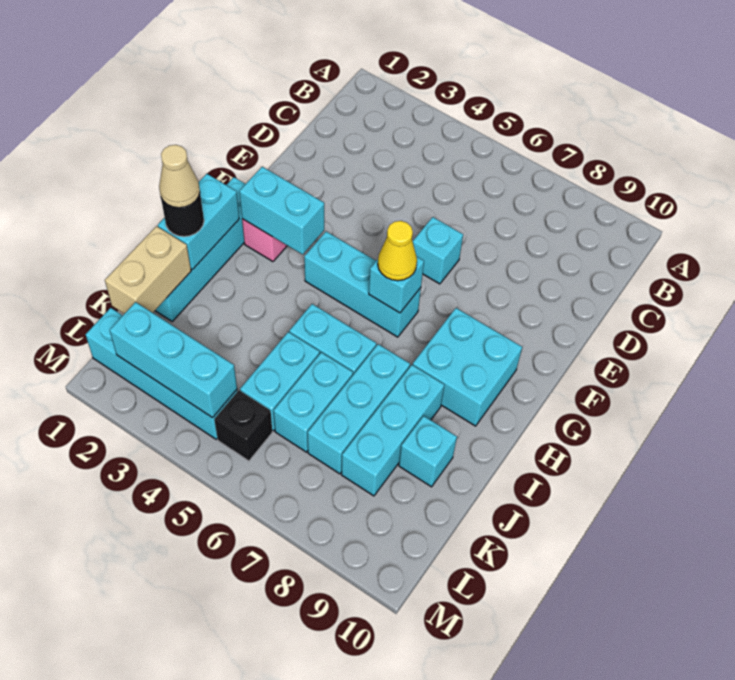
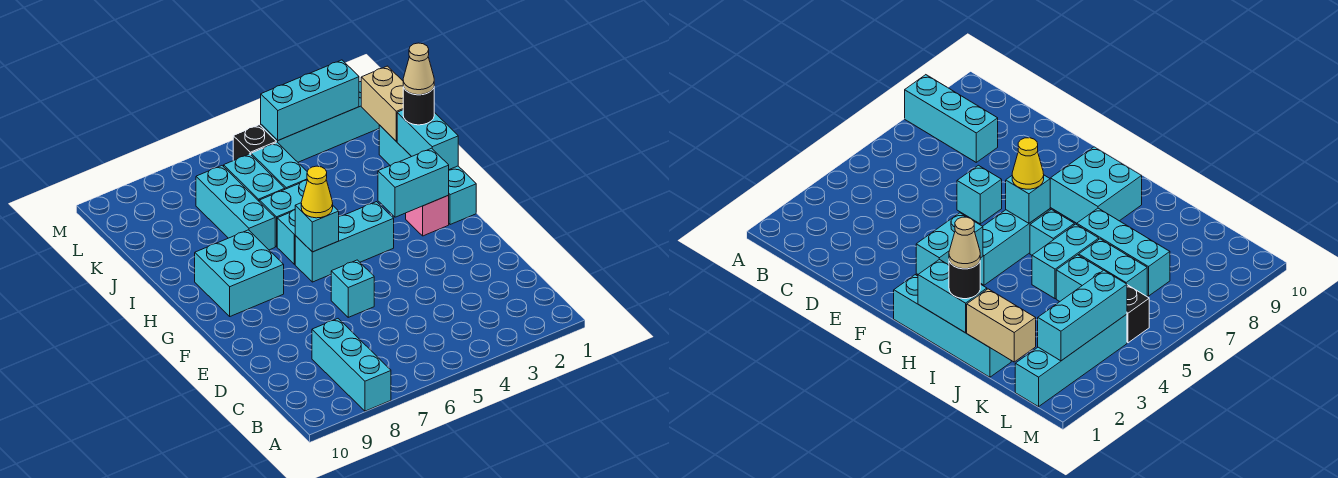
cyan 1x3 brick [342,365,444,496] -> cyan 1x3 brick moved to [312,319,391,411]
cyan 1x1 brick [399,416,457,487] -> cyan 1x1 brick moved to [277,210,295,264]

